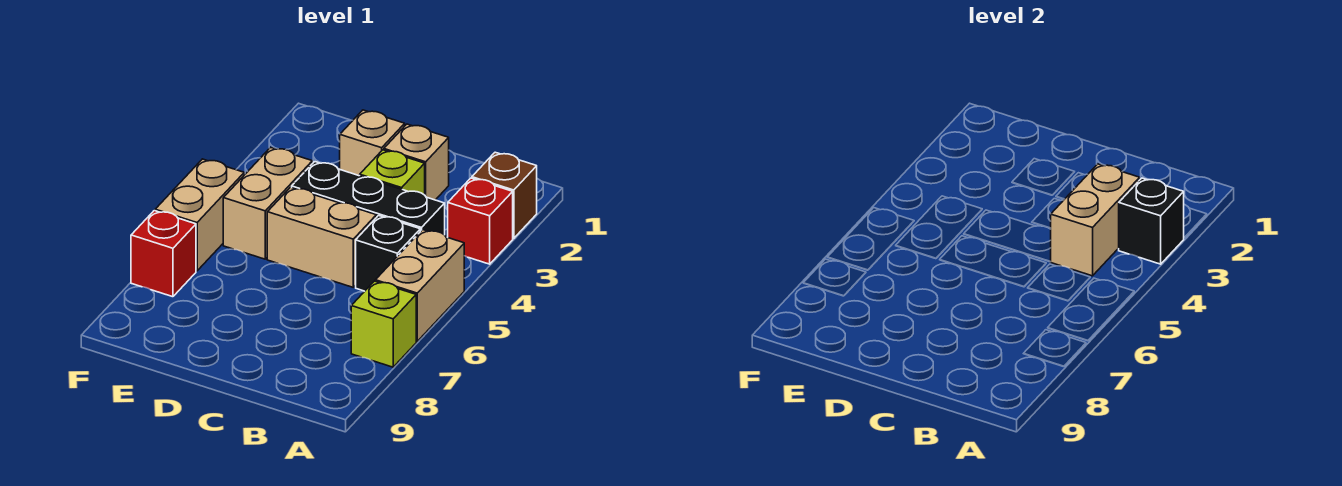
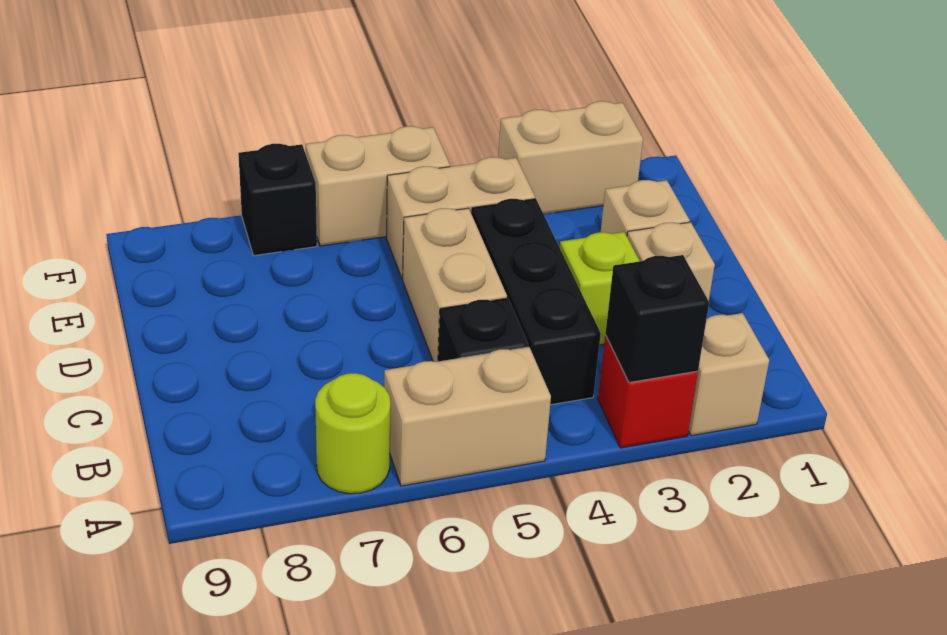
brown 1x1 brick [472,152,537,238] -> tan 1x1 brick [688,313,769,436]
lime 1x1 brick [351,281,416,367] -> lime 1x1 round brick [315,373,390,494]
tan 1x2 brick [1051,164,1140,276] -> tan 1x2 brick moved to [498,101,643,214]
red 1x1 brick [131,211,196,297] -> black 1x1 brick [238,144,317,256]

